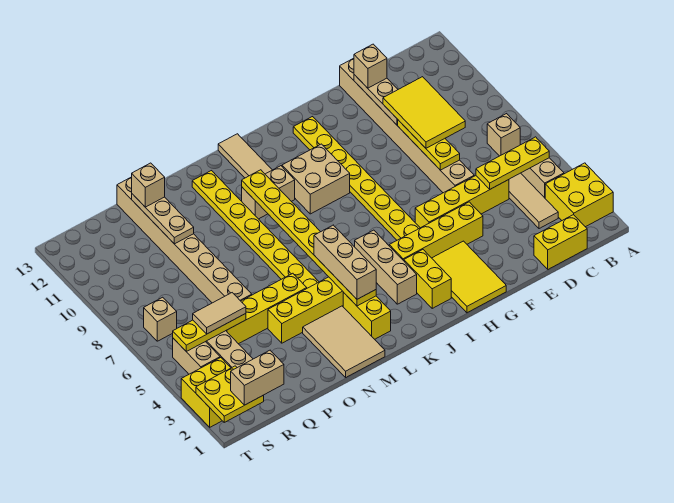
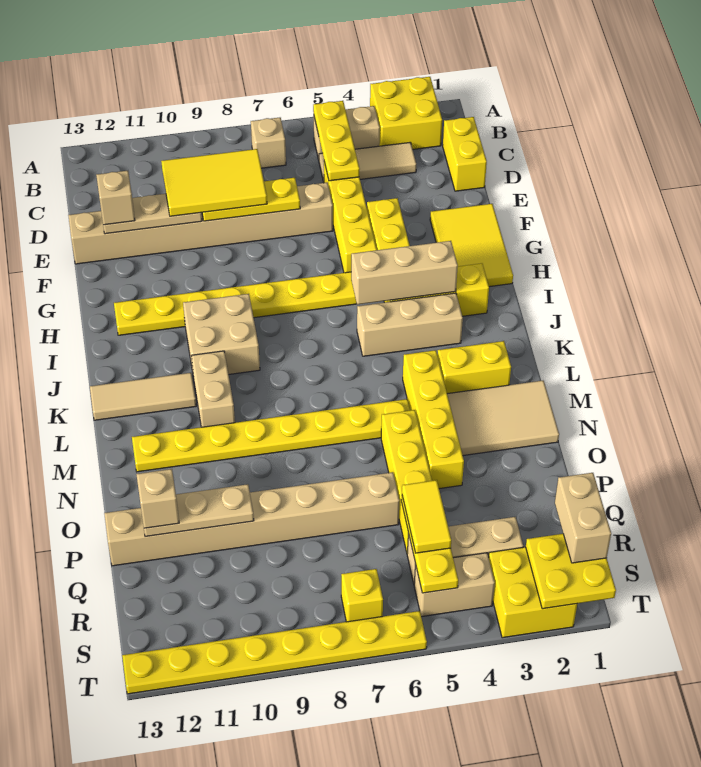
yellow 2x3 tile [432,241,506,313] -> yellow 2x3 tile turned to [430,204,513,287]
yellow 1x8 plate [242,170,376,306] -> yellow 1x8 plate moved to [122,611,427,694]
tan 1x3 brick [314,225,376,299] -> tan 1x3 brick moved to [351,241,458,305]
tan 1x2 tile [193,293,246,334] -> yellow 1x2 tile [402,480,451,553]
tan 1x1 brick [144,297,177,341] -> yellow 1x1 brick [341,569,383,622]

